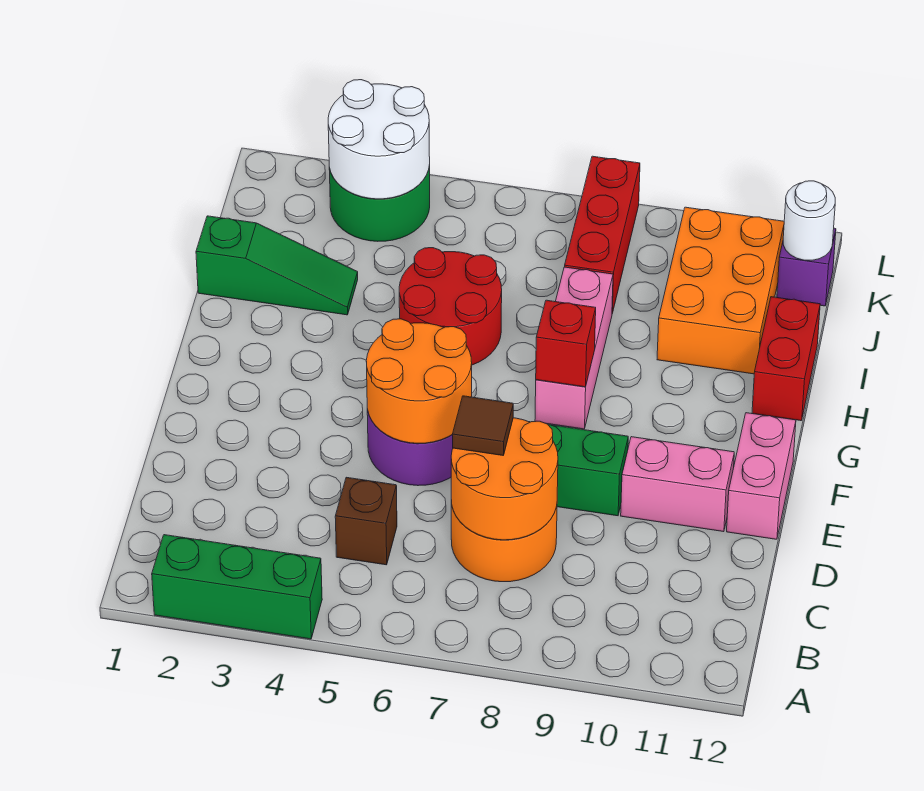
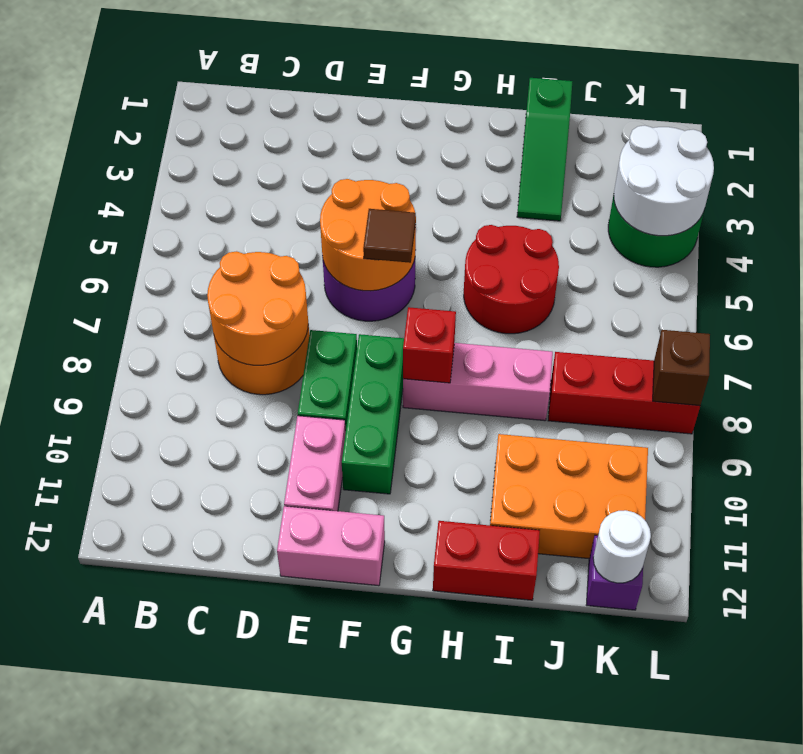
green 1x3 brick [152,535,322,639] -> green 1x3 brick moved to [342,334,404,494]
brown 1x1 brick [335,477,397,565] -> brown 1x1 brick moved to [653,330,710,406]
brown 1x1 tile [453,396,513,455] -> brown 1x1 tile moved to [363,209,416,263]

